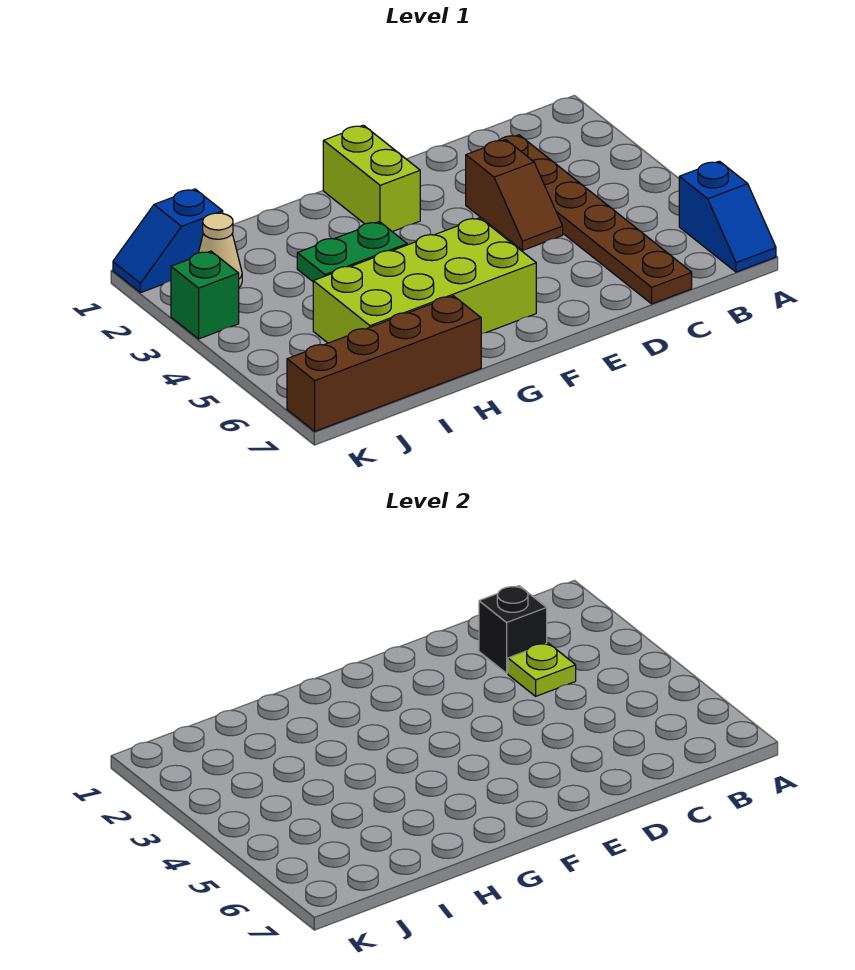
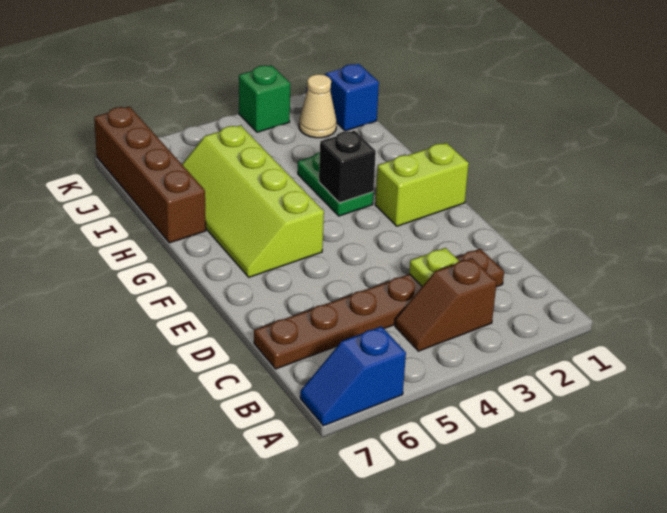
black 1x1 brick [479,586,547,673] -> black 1x1 brick moved to [319,131,376,203]
brown 1x2 slope [466,140,563,251] -> brown 1x2 slope moved to [395,258,497,351]
lime 2x4 brick [313,218,536,343] -> lime 2x4 slope [182,125,324,277]

